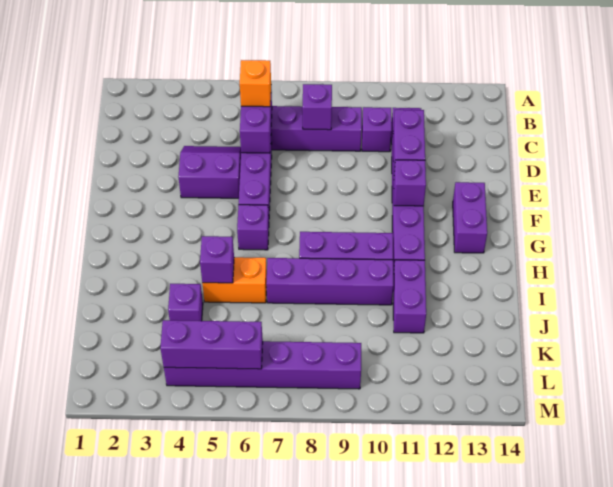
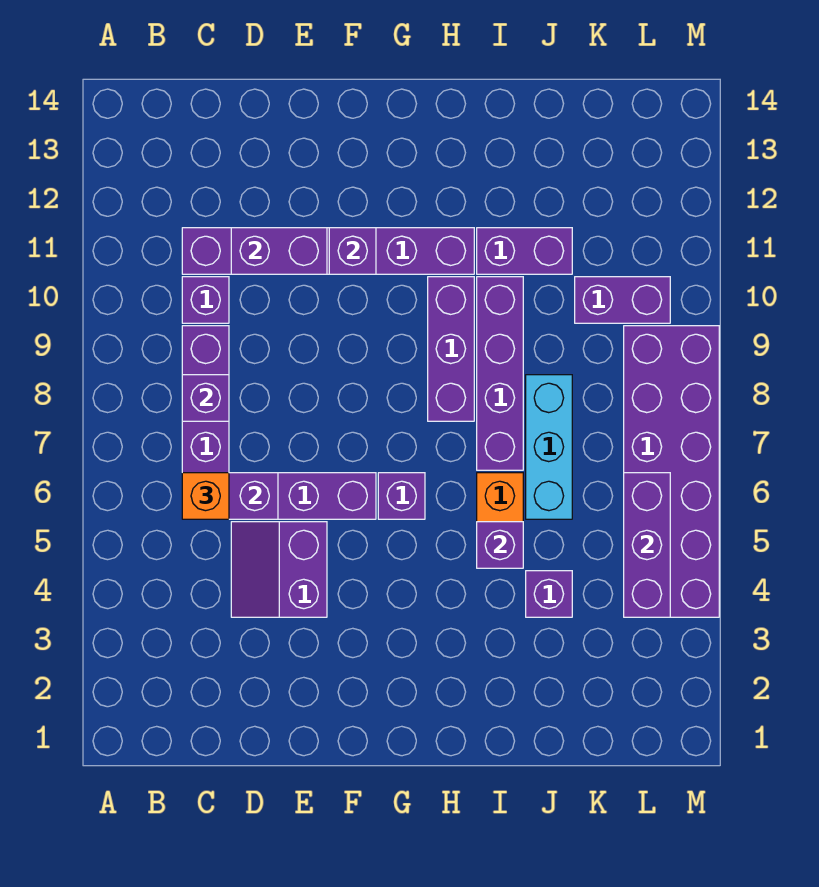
purple 1x2 brick [453,182,487,253] -> purple 1x2 brick moved to [575,277,670,323]
none -> cyan 1x3 brick [526,375,572,519]
purple 1x6 brick [164,341,361,389] -> purple 2x6 brick [624,326,719,617]

